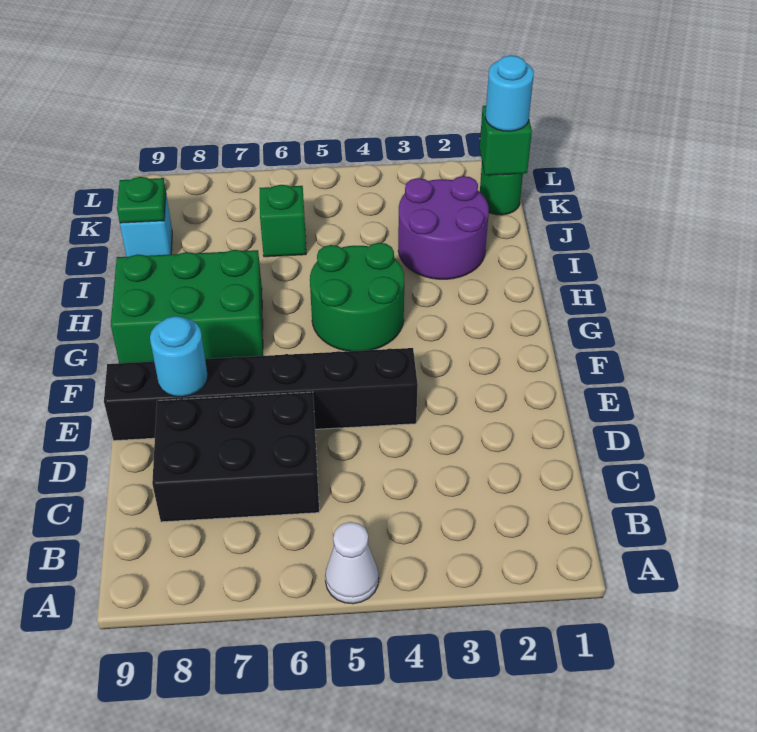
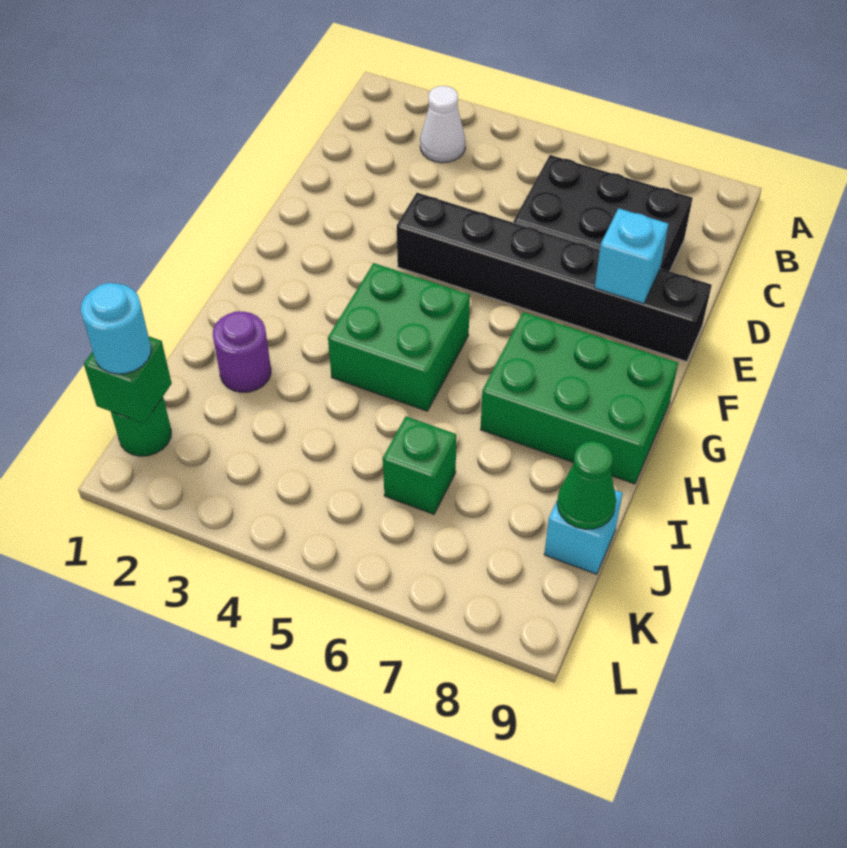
white 1x1 cone [325,522,379,604] -> white 1x1 cone moved to [420,86,465,163]
cyan 1x1 round brick [150,316,208,397] -> cyan 1x1 brick [595,208,668,304]
green 2x2 round brick [310,243,404,351] -> green 2x2 brick [328,263,470,411]
purple 2x2 round brick [398,176,489,279] -> purple 1x1 round brick [213,311,271,392]
green 1x1 plate [117,177,166,223] -> green 1x1 cone [557,441,616,529]

